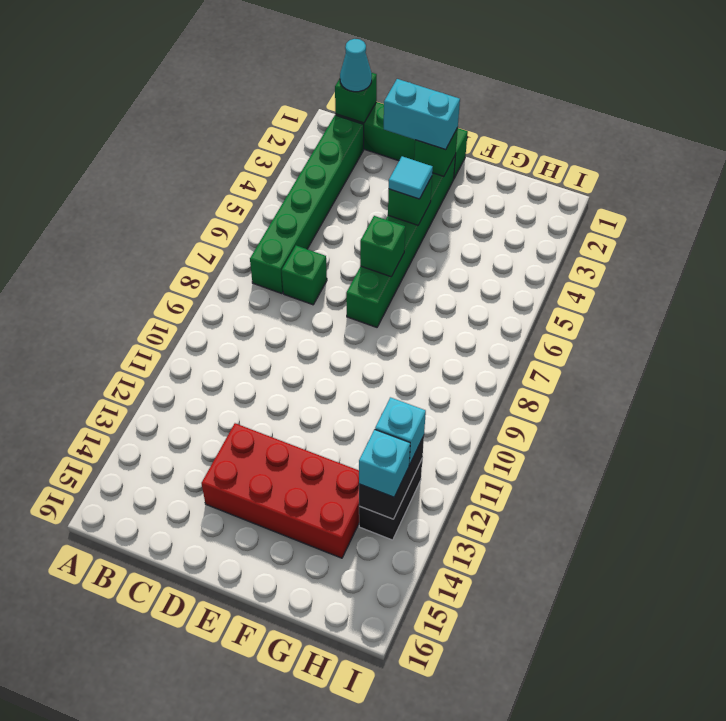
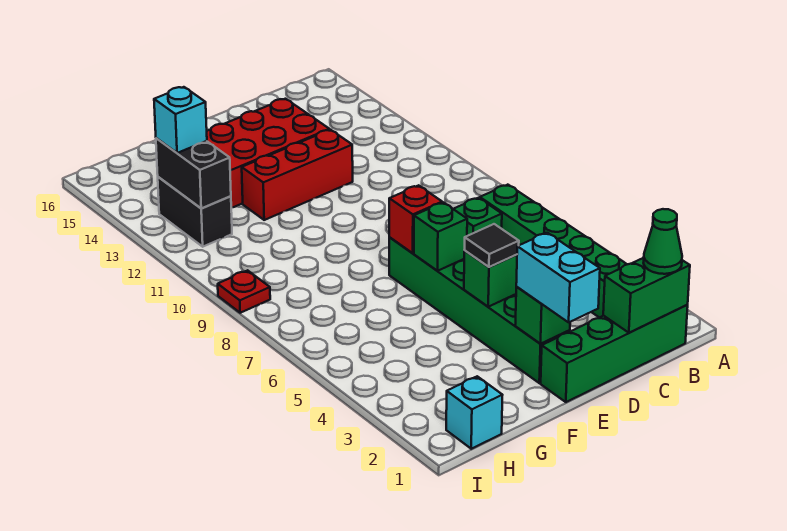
green 1x1 brick [335,73,377,123] -> green 1x2 brick [603,258,690,333]
cyan 1x1 cone [340,39,372,92] -> green 1x1 cone [644,209,682,274]
cyan 1x2 brick [384,79,460,150] -> cyan 1x2 brick turned to [516,233,600,322]
none -> red 1x3 brick [242,130,353,220]
cyan 1x1 tile [389,156,433,199] -> black 1x1 tile [465,224,519,267]
none -> red 1x1 brick [389,185,442,253]
cyan 1x1 brick [375,397,426,465] -> cyan 1x1 brick moved to [446,376,502,449]
none -> red 1x1 plate [218,270,270,313]

